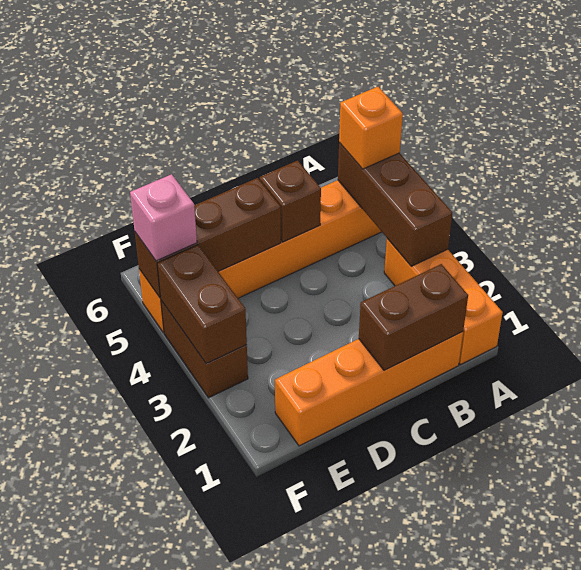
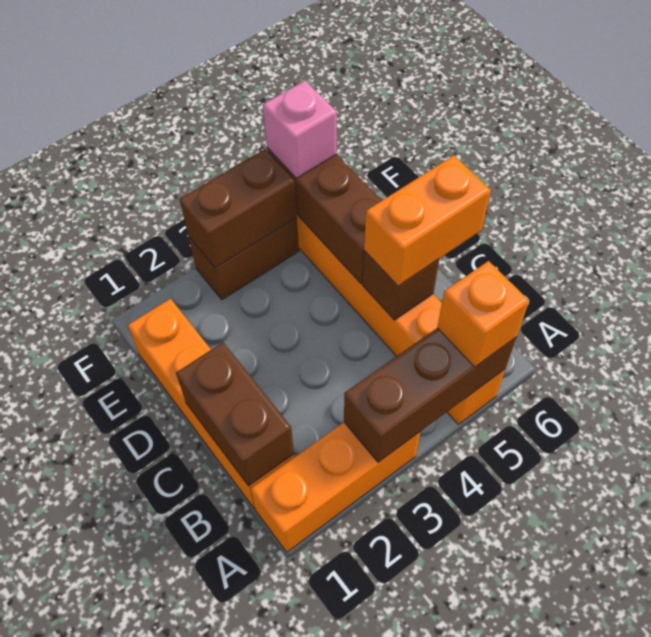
none -> orange 1x2 brick [364,155,491,286]

